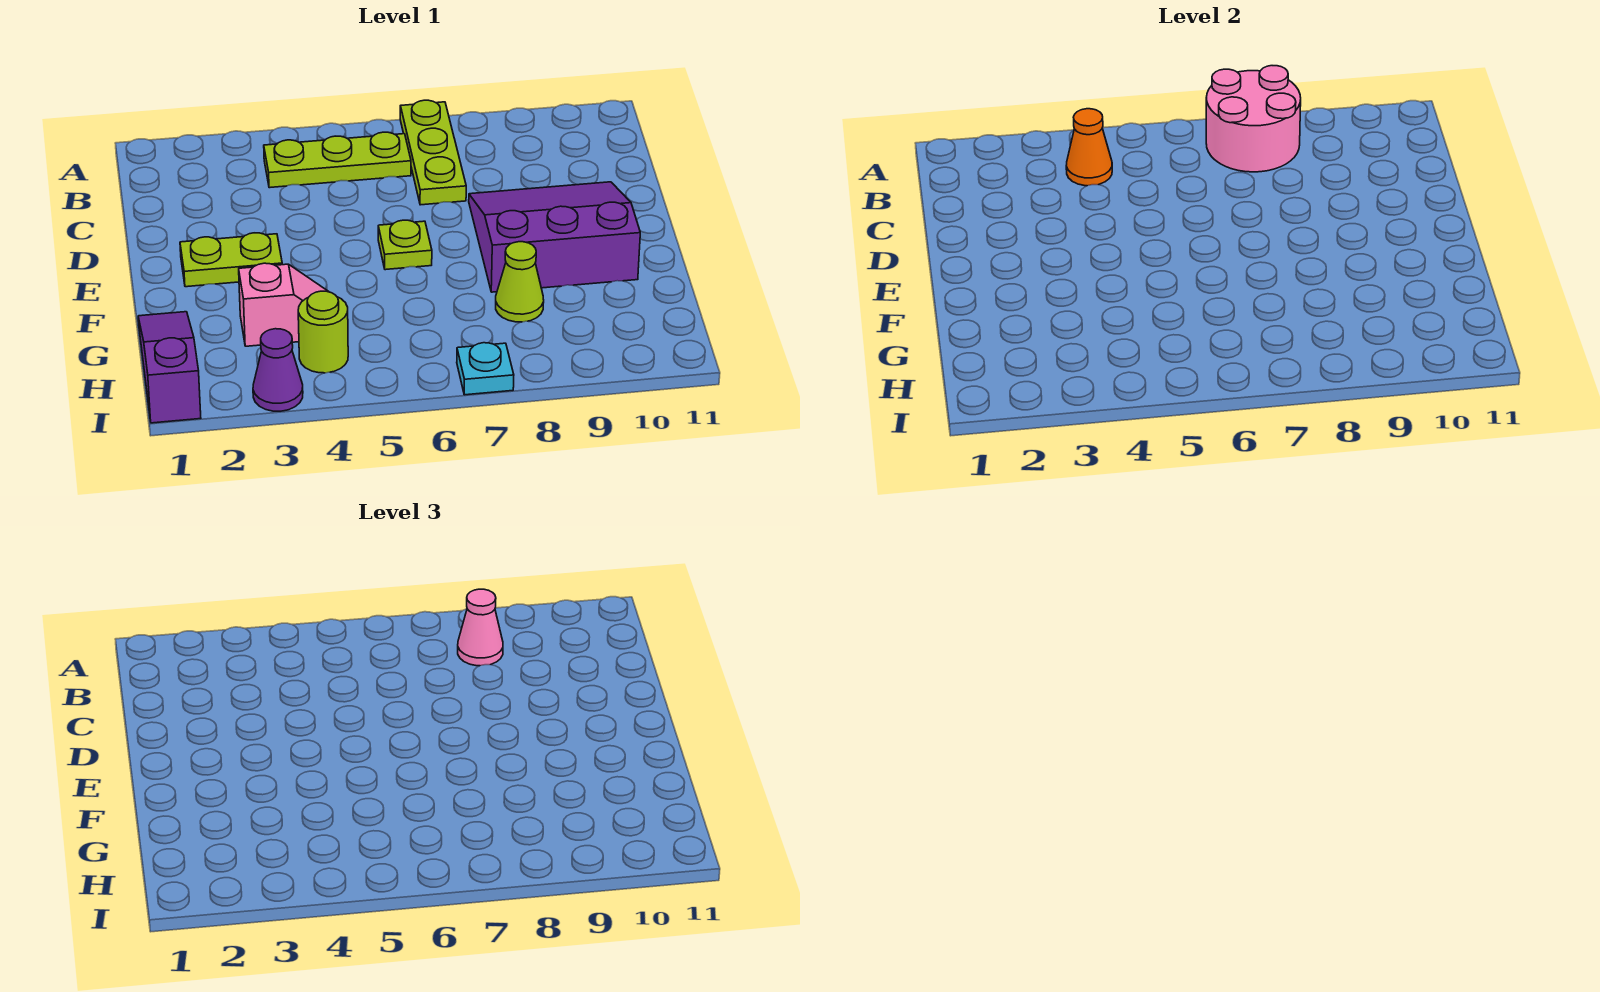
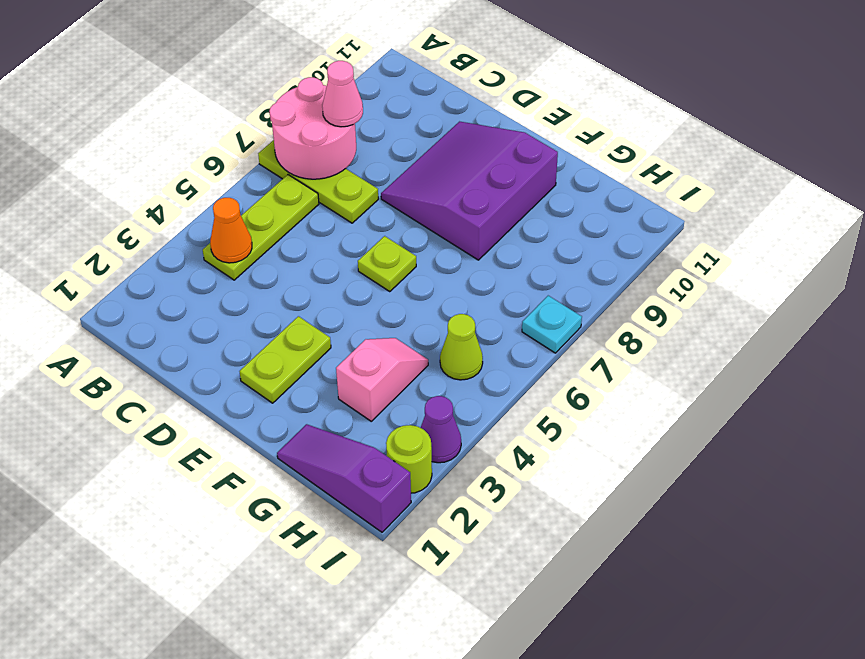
lime 1x1 cone [496,242,544,322] -> lime 1x1 cone moved to [440,314,483,380]
lime 1x1 round brick [298,291,348,373] -> lime 1x1 round brick moved to [386,425,432,493]

